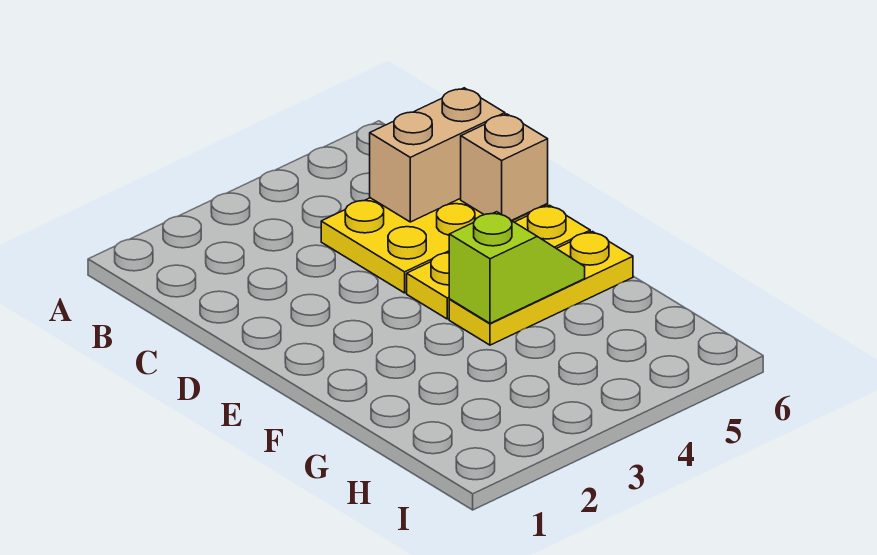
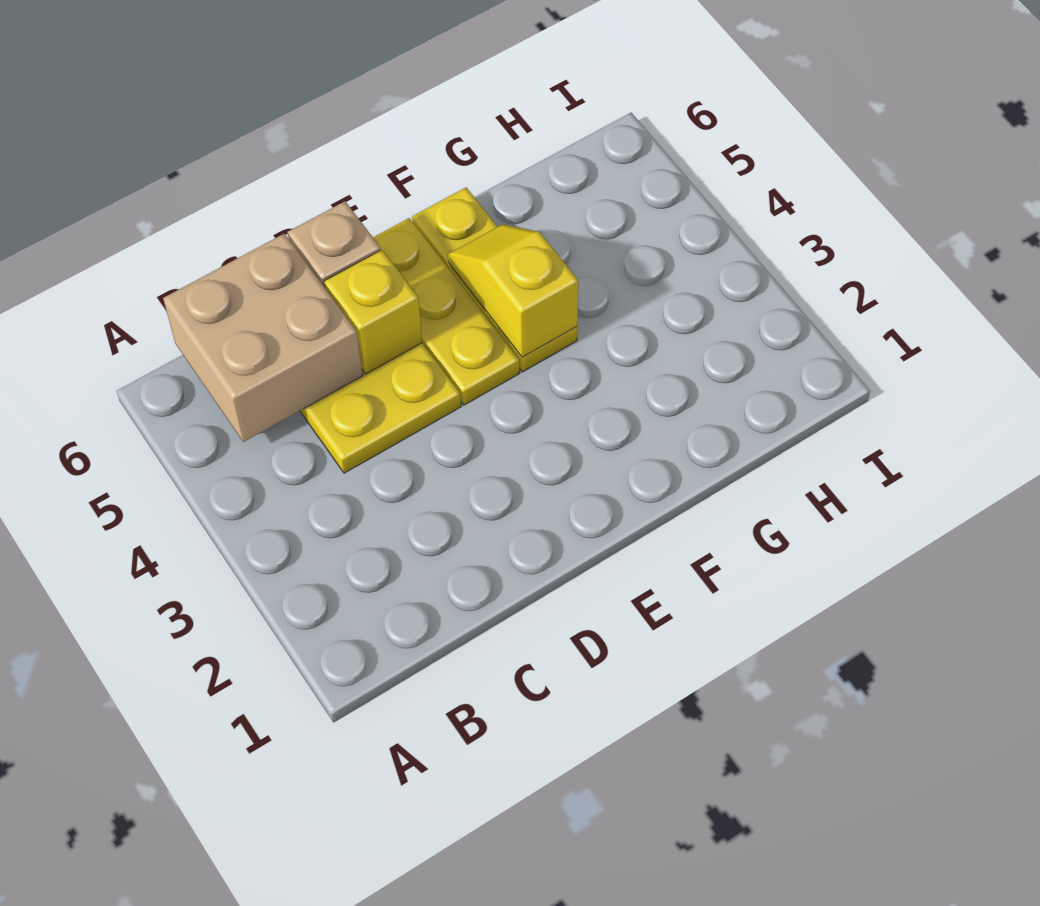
tan 1x2 brick [370,88,505,222] -> tan 2x2 brick [163,234,363,442]
none -> yellow 1x1 brick [324,250,422,374]
lime 1x2 slope [449,212,585,323] -> yellow 1x2 slope [448,224,578,357]

